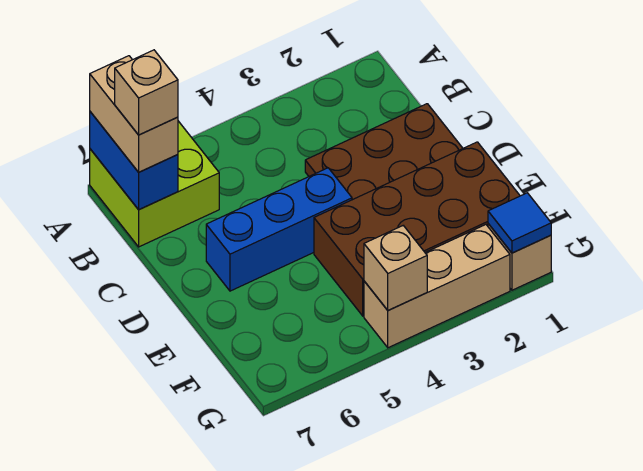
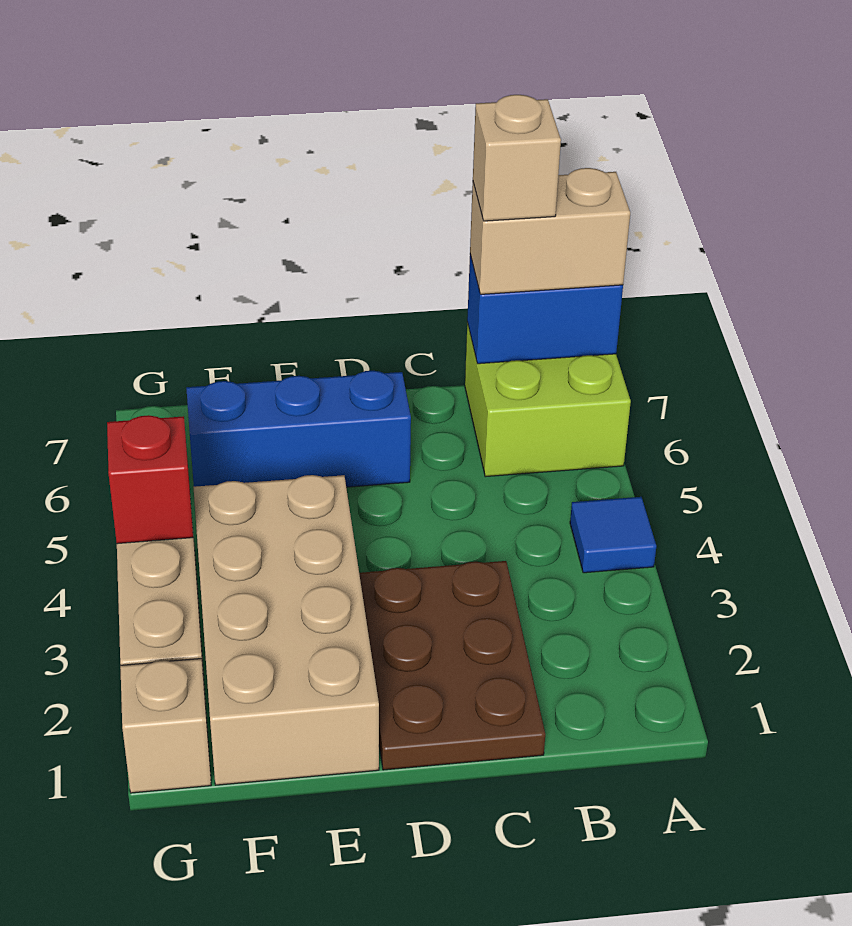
blue 1x3 brick [206,168,352,291] -> blue 1x3 brick turned to [186,371,411,487]
brown 2x4 brick [314,142,520,316] -> tan 2x4 brick [193,475,379,785]
blue 1x1 tile [488,193,551,253] -> blue 1x1 tile moved to [570,497,656,573]
tan 1x1 brick [364,226,427,310] -> red 1x1 brick [107,415,193,544]

